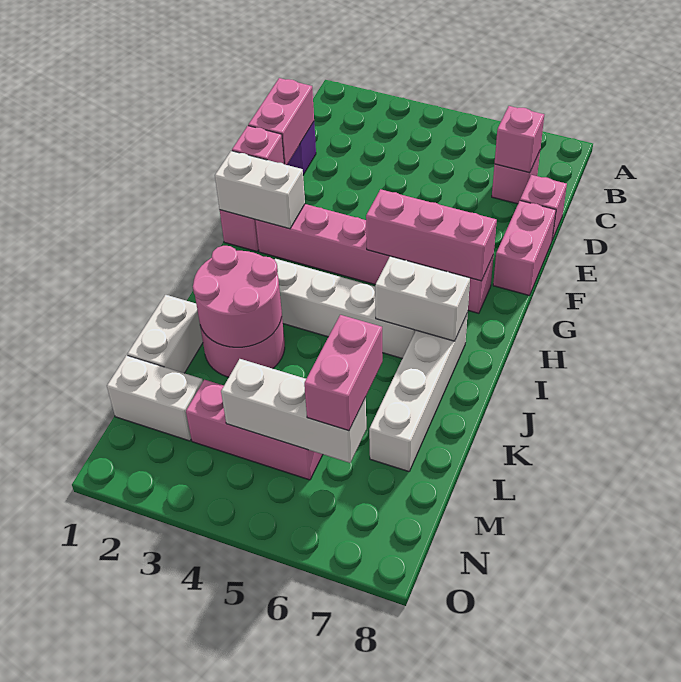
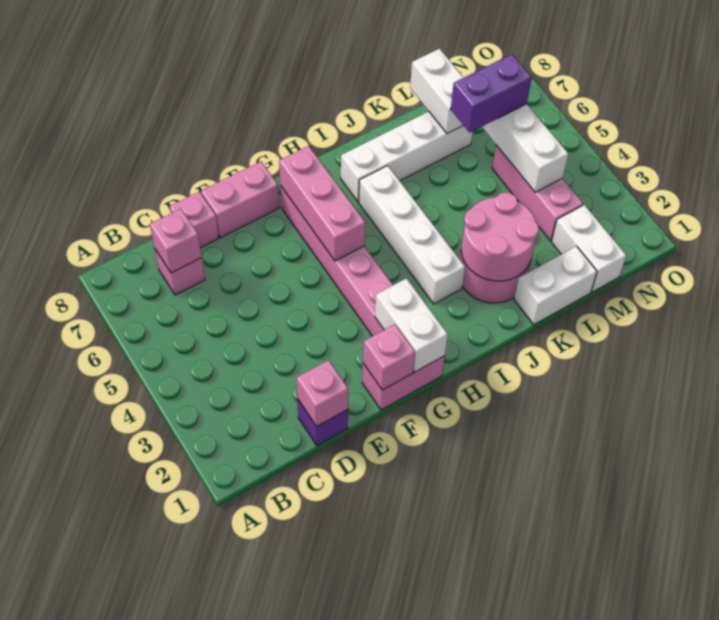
pink 1x2 brick [248,78,314,165] -> pink 1x1 brick [296,360,348,427]
white 1x2 brick [375,256,470,341] -> white 1x2 brick moved to [410,49,464,134]
pink 1x2 brick [304,315,382,431] -> purple 1x2 brick [451,54,532,132]

